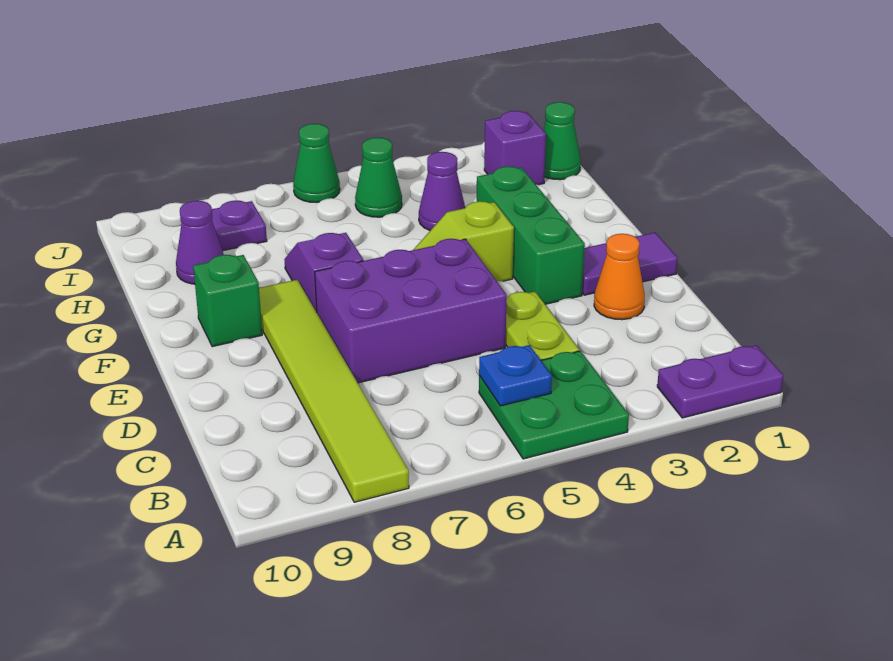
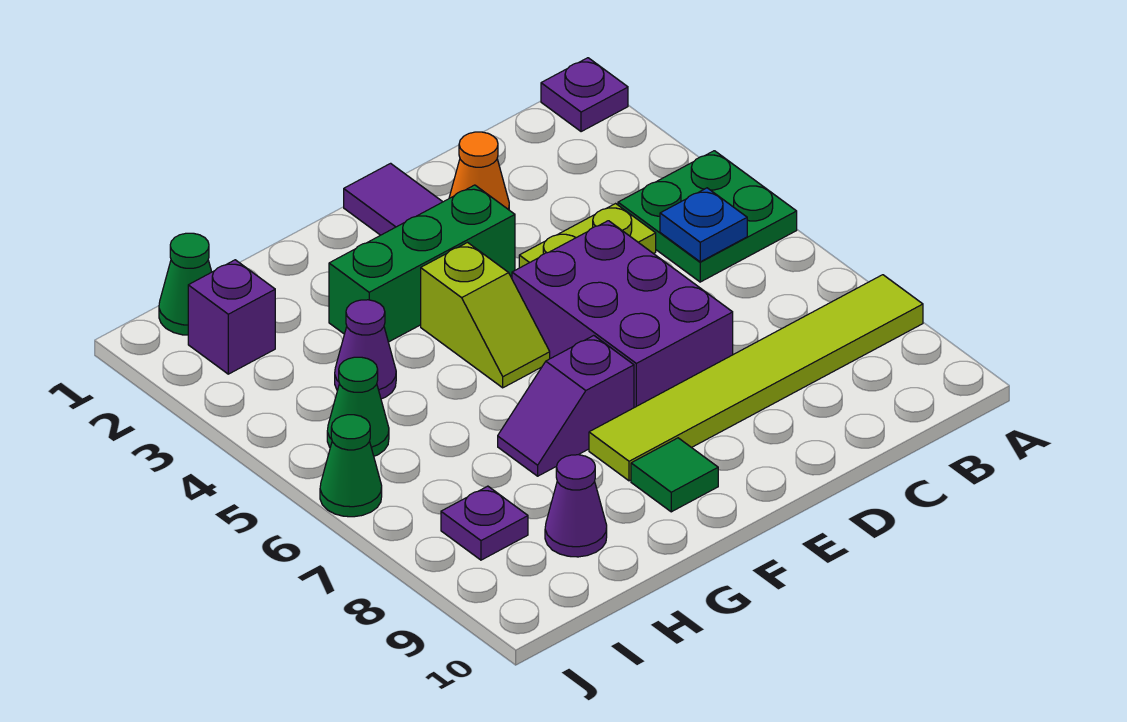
purple 1x2 plate [657,345,783,418] -> purple 1x1 plate [541,58,628,132]
green 1x1 brick [193,255,262,347] -> green 1x1 tile [631,438,718,512]

